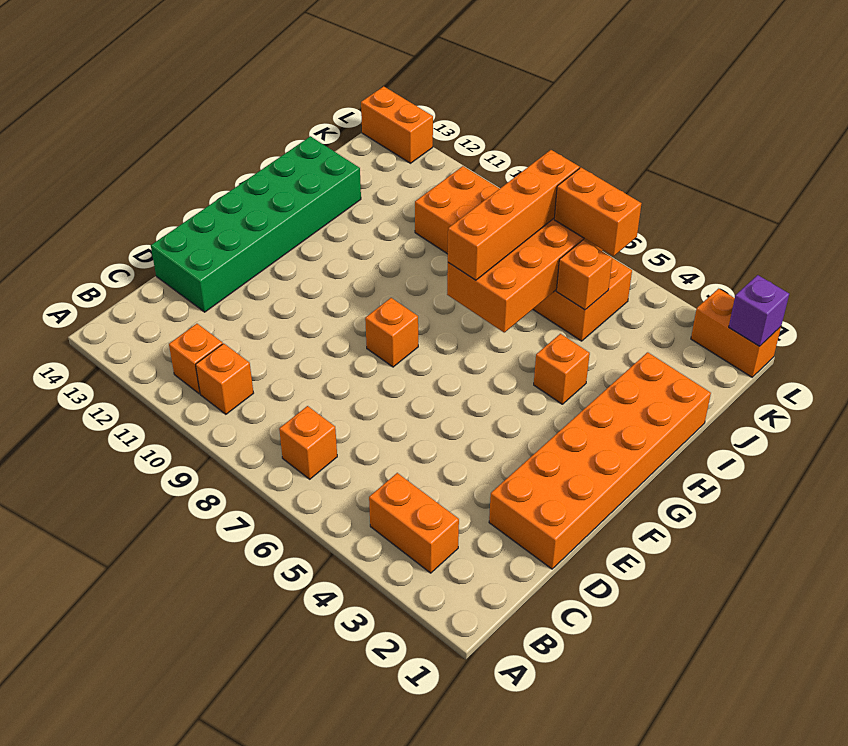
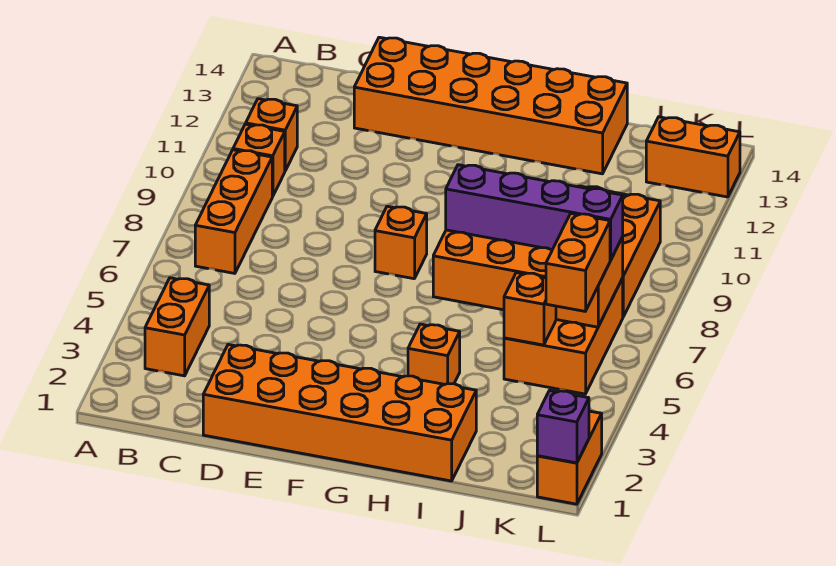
orange 1x1 brick [279,406,337,479] -> orange 1x3 brick [195,150,272,273]
green 2x6 brick [151,136,361,312] -> orange 2x6 brick [354,37,627,174]
orange 1x4 brick [448,150,579,280] -> purple 1x4 brick [446,165,623,260]
orange 1x2 brick [361,86,433,163] -> orange 1x2 brick turned to [646,117,740,197]

